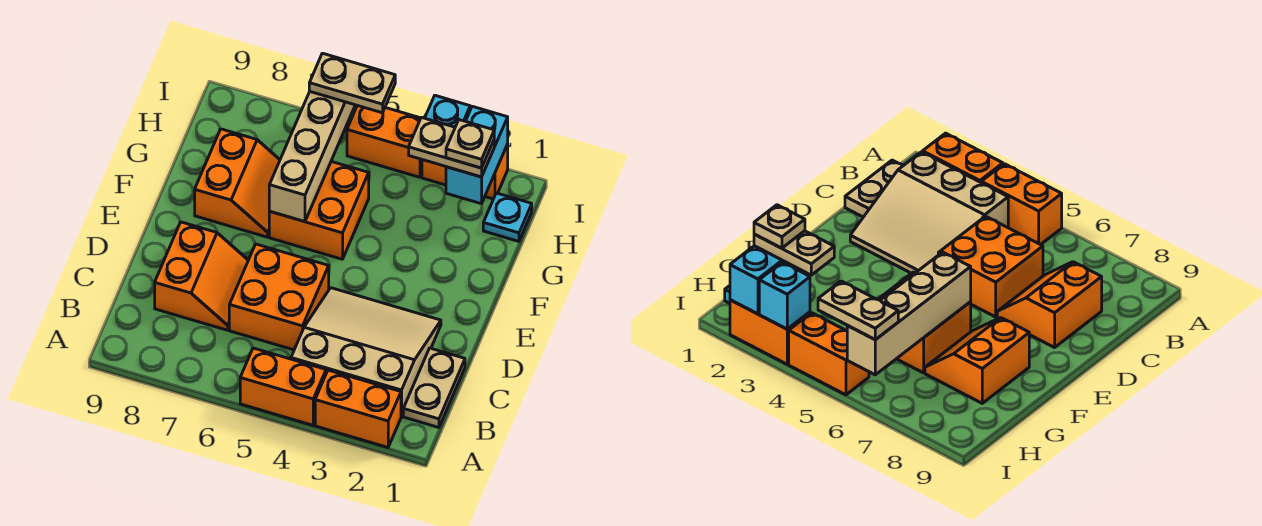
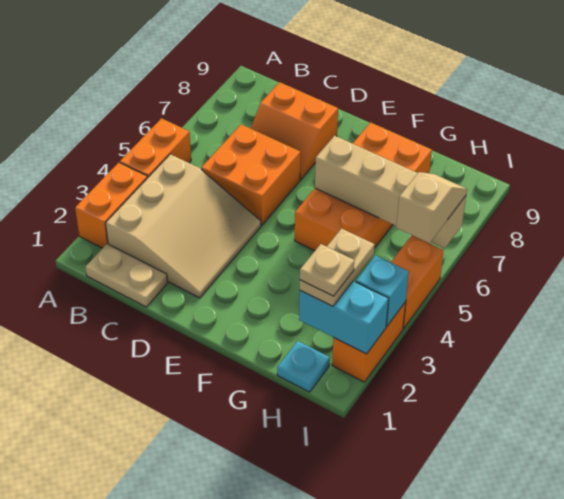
tan 1x2 plate [309,53,395,113] -> tan 1x2 slope [396,172,467,243]

